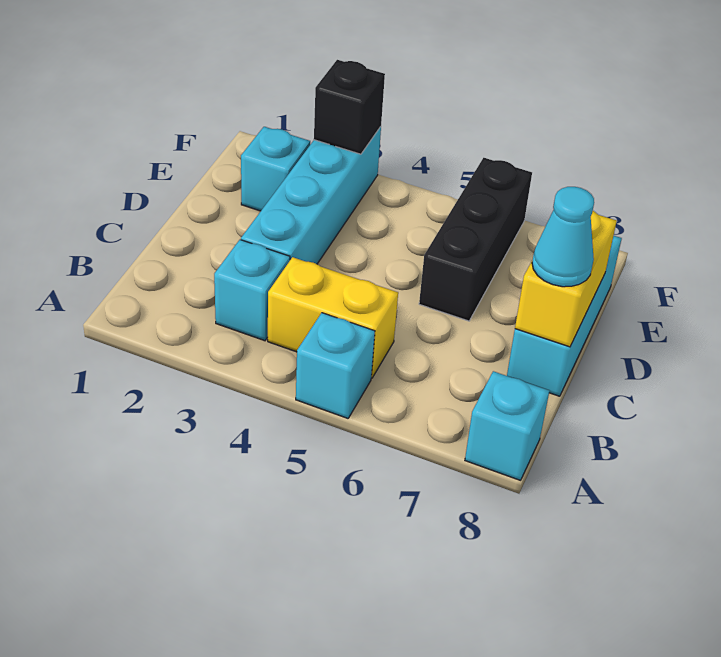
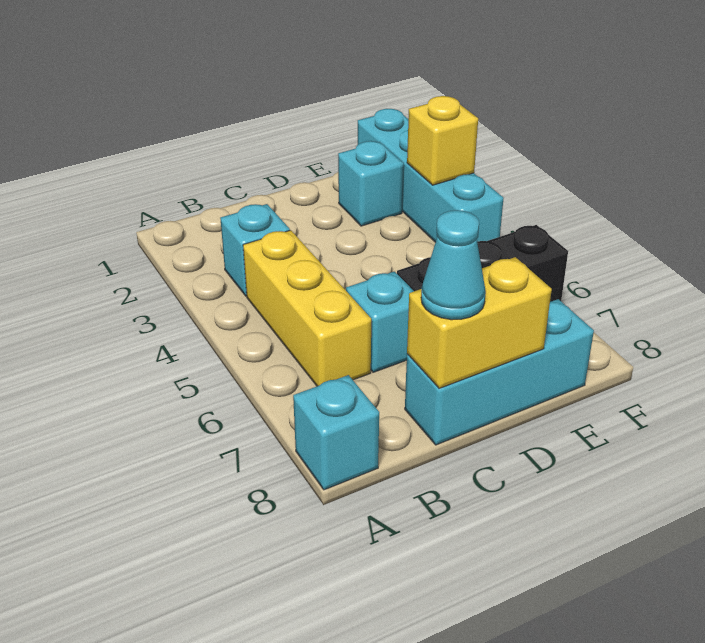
cyan 1x1 brick [296,313,375,418] -> cyan 1x1 brick moved to [346,272,414,372]
yellow 1x2 brick [268,257,398,378] -> yellow 1x3 brick [243,230,371,386]
cyan 1x4 brick [241,127,381,264] -> cyan 1x4 brick turned to [358,109,504,242]
black 1x1 brick [314,60,385,154] -> yellow 1x1 brick [407,96,478,185]

